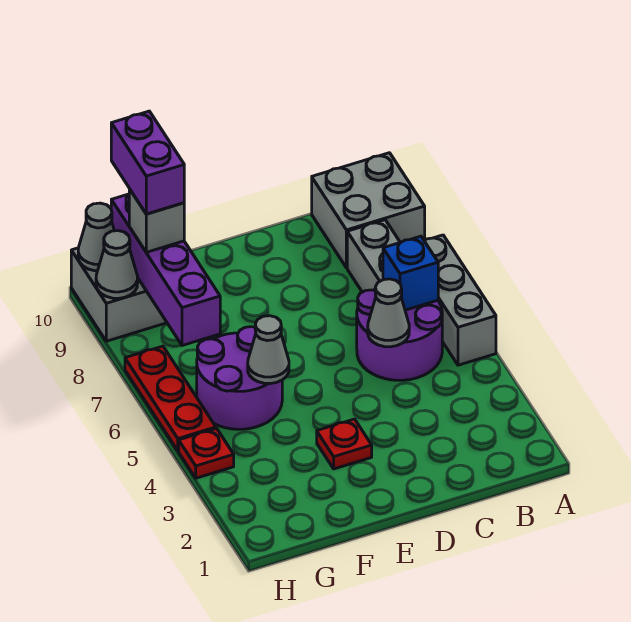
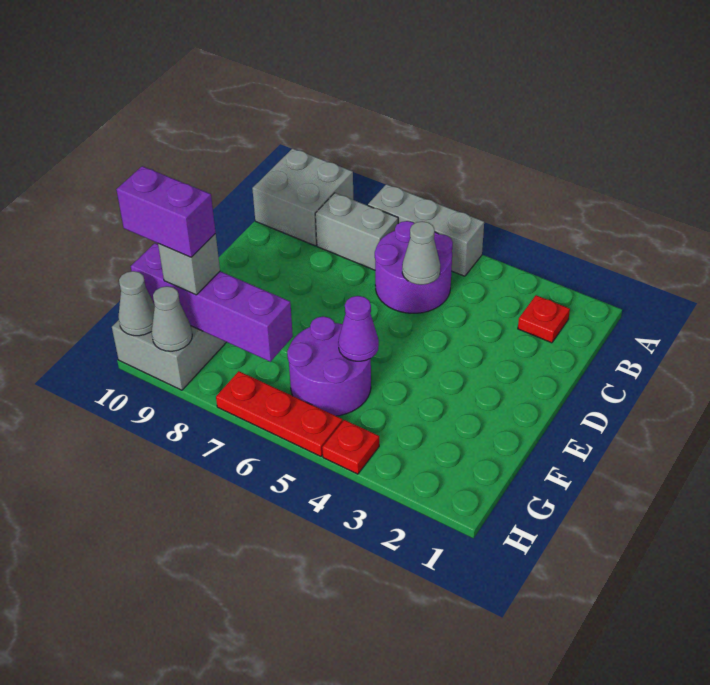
blue 1x1 brick [383,236,438,310] -> none
red 1x1 plate [317,419,372,469] -> red 1x1 plate moved to [518,295,570,343]
grey 1x1 cone [248,316,289,384] -> purple 1x1 cone [338,296,379,361]

